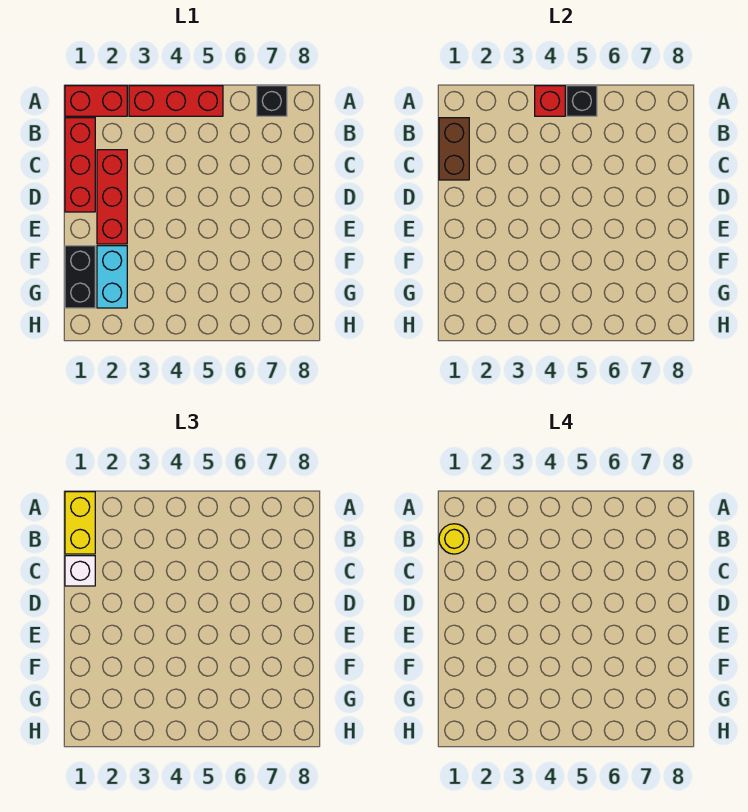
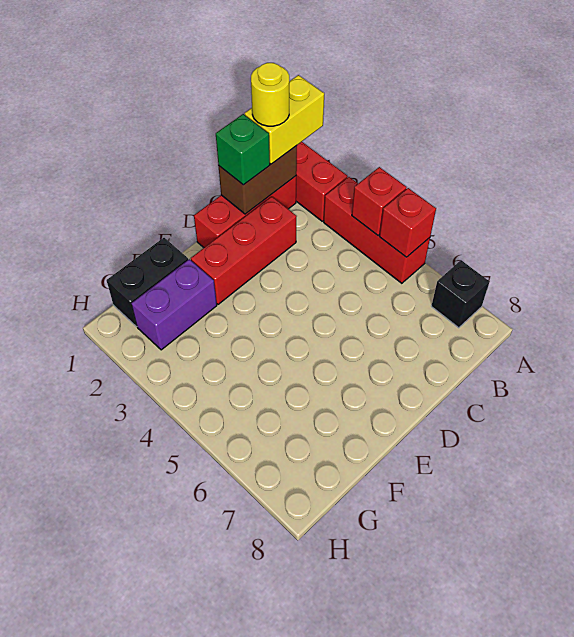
black 1x1 brick [567,86,597,116] -> red 1x1 brick [379,188,436,257]
white 1x1 brick [65,556,95,586] -> green 1x1 brick [216,114,270,185]
cyan 1x2 brick [97,246,127,308] -> purple 1x2 brick [132,259,217,350]

